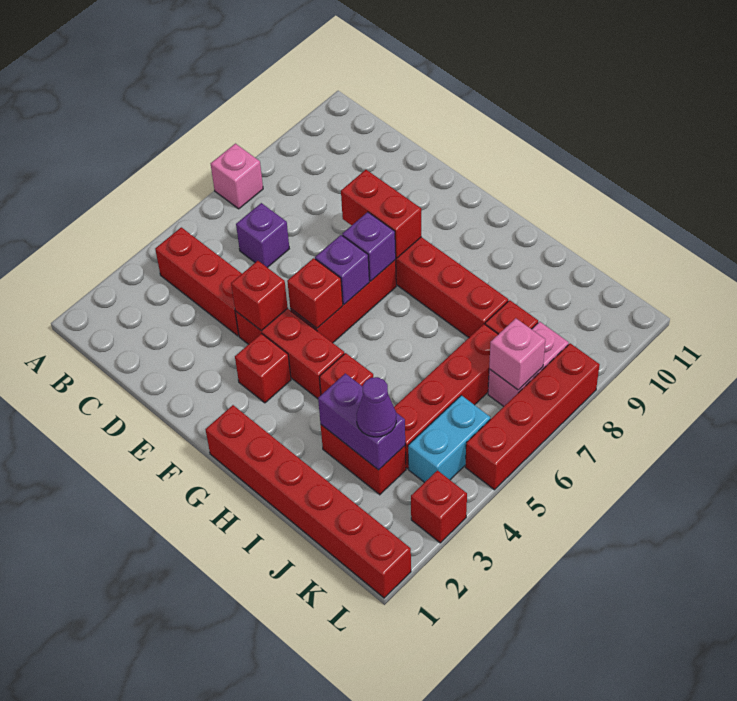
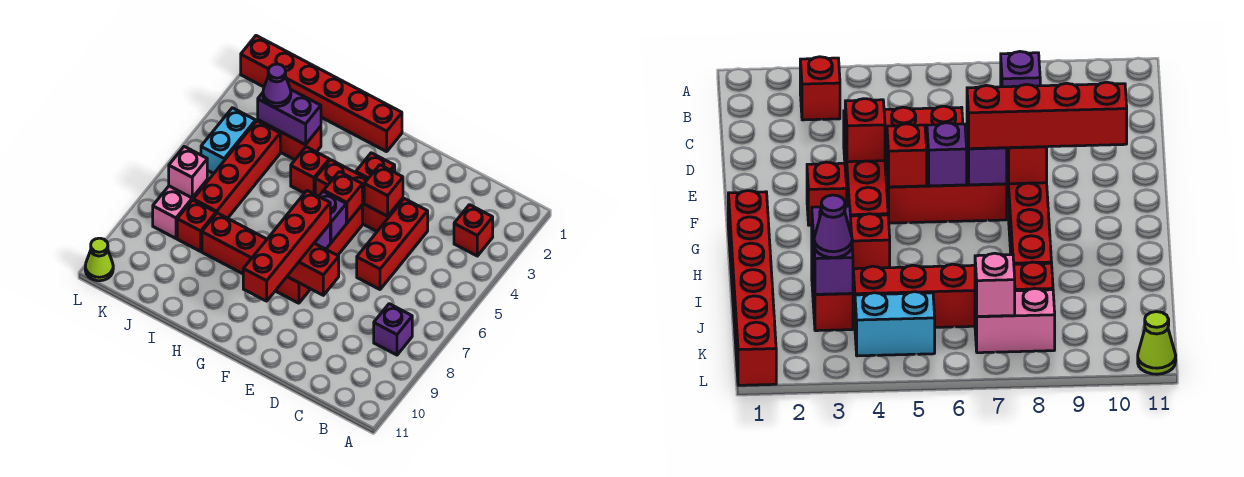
pink 1x1 brick [211,144,263,209] -> none
red 1x3 brick [155,227,242,336] -> red 1x3 brick turned to [357,199,428,289]
purple 1x1 brick [236,203,289,268] -> purple 1x1 brick moved to [374,304,412,355]
red 1x1 brick [411,470,467,543] -> red 1x1 brick moved to [454,205,493,256]
red 1x4 brick [465,343,600,490] -> red 1x4 brick moved to [243,191,330,301]
none -> lime 1x1 cone [85,238,113,281]

